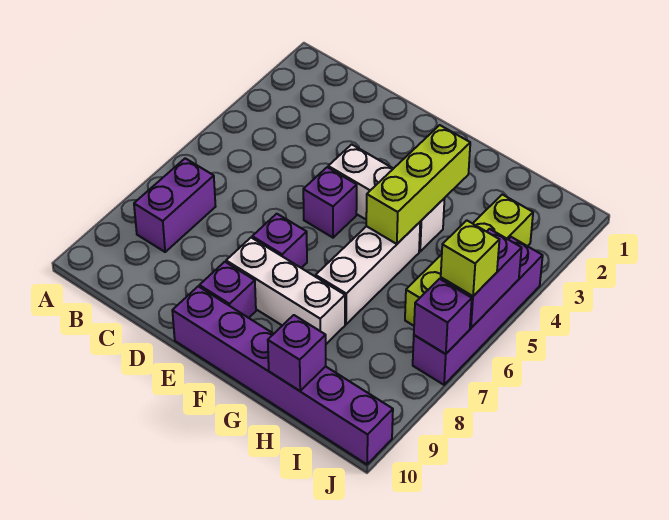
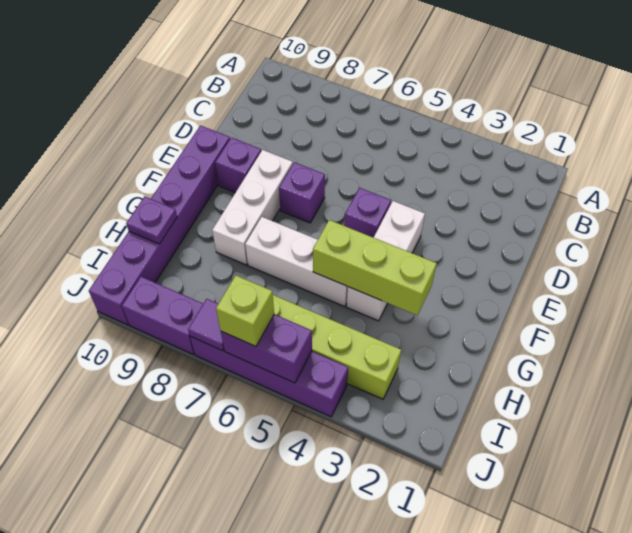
purple 1x2 brick [134,158,216,252] -> purple 1x2 brick moved to [122,277,203,354]
purple 1x1 brick [268,315,326,391] -> purple 1x1 plate [126,196,177,244]
purple 1x1 brick [414,279,472,354] -> purple 1x1 tile [188,299,224,351]

